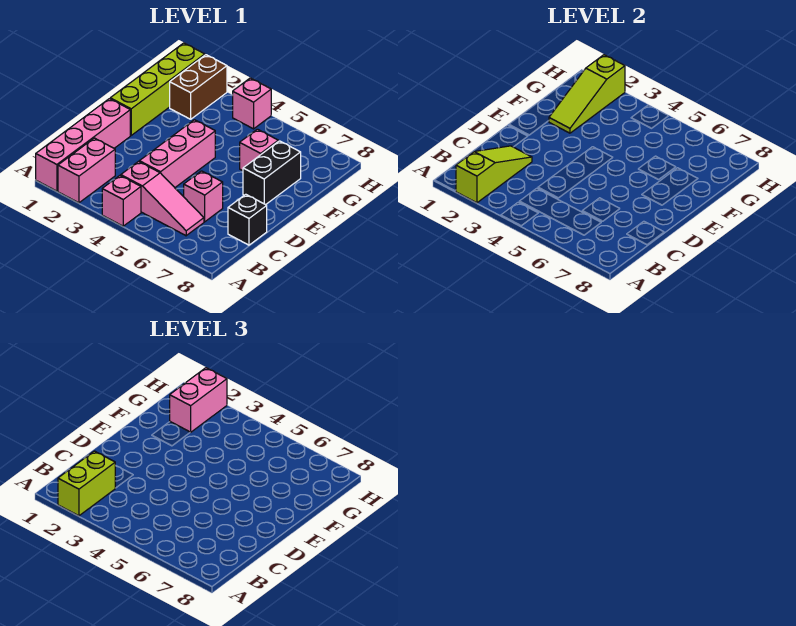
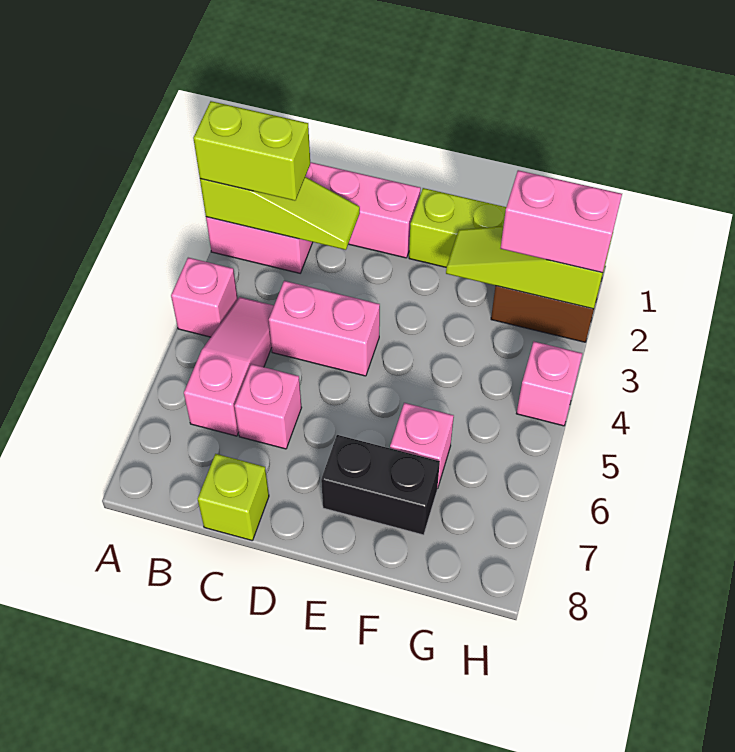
pink 1x3 slope [121,162,204,236] -> pink 1x3 slope turned to [184,297,274,436]
pink 1x3 brick [139,120,215,187] -> pink 1x2 brick [269,281,380,376]
black 1x1 brick [228,194,267,245] -> lime 1x1 brick [198,454,269,541]

